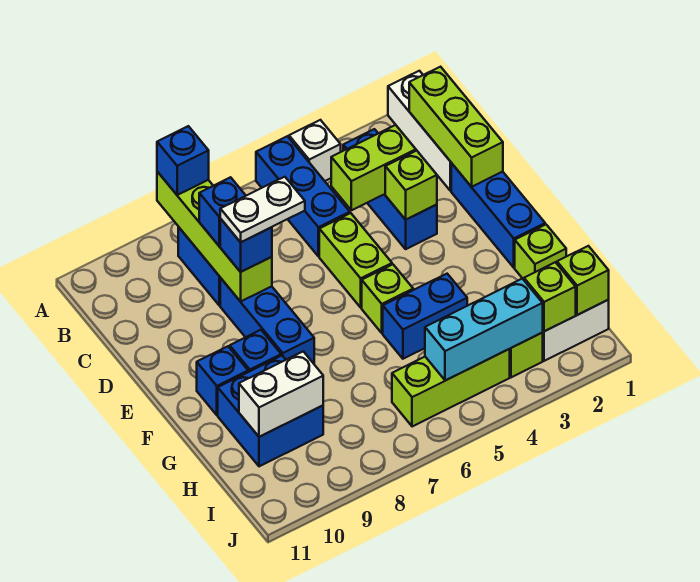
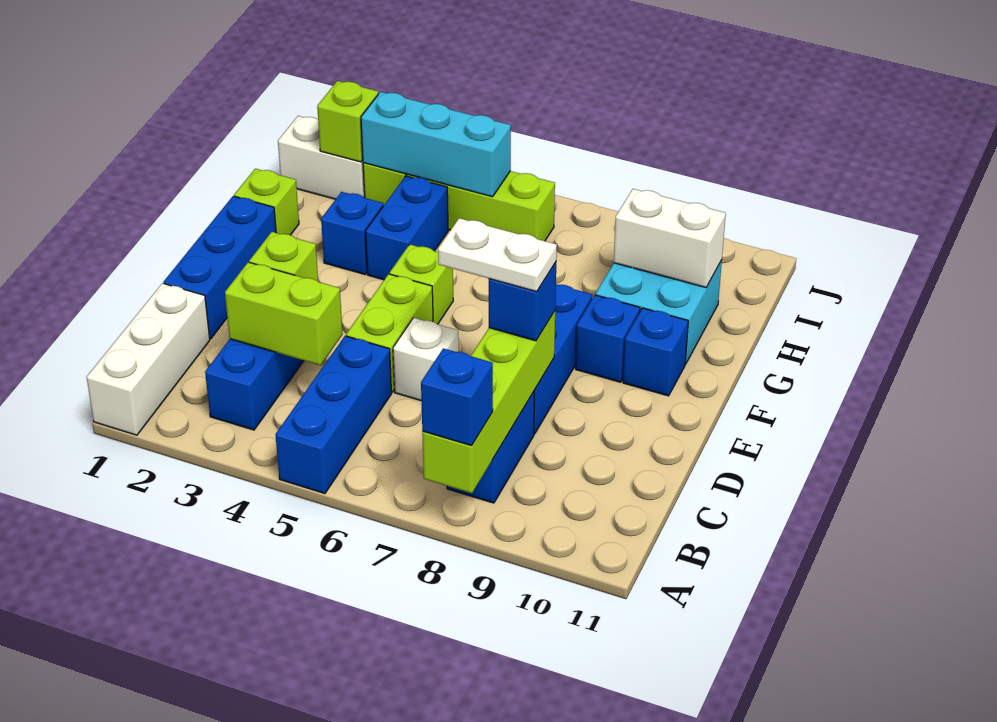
white 1x1 brick [289,120,341,181] -> white 1x1 brick moved to [393,318,459,400]
lime 1x3 brick [409,67,503,187] -> none
blue 1x1 brick [199,177,246,246] -> blue 1x1 brick moved to [321,192,383,275]
blue 1x2 brick [383,274,467,359] -> blue 1x2 brick turned to [366,176,448,280]
blue 2x2 brick [218,355,323,466] -> cyan 2x2 brick [595,260,722,364]
lime 1x1 brick [557,246,609,315] -> none

